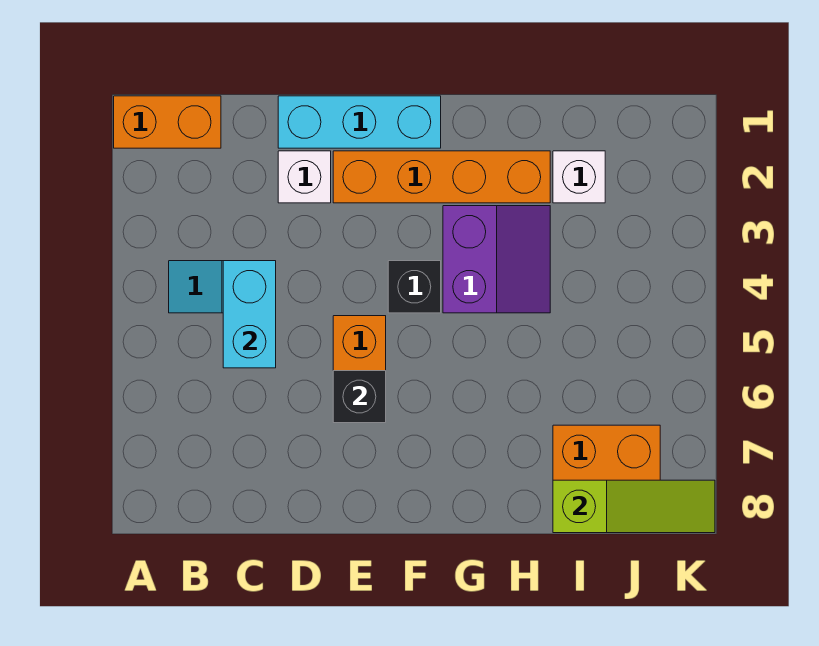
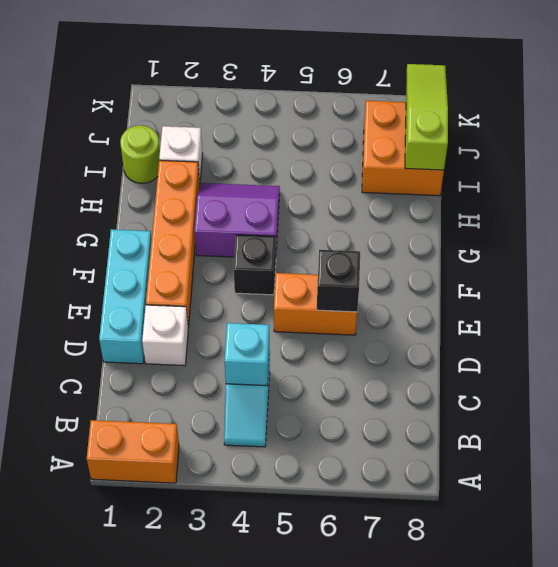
orange 1x2 brick [114,96,221,148] -> orange 1x2 brick turned to [87,420,179,483]
cyan 1x2 brick [223,261,276,368] -> cyan 1x1 brick [224,323,269,386]
none -> lime 1x1 round brick [120,125,160,183]

